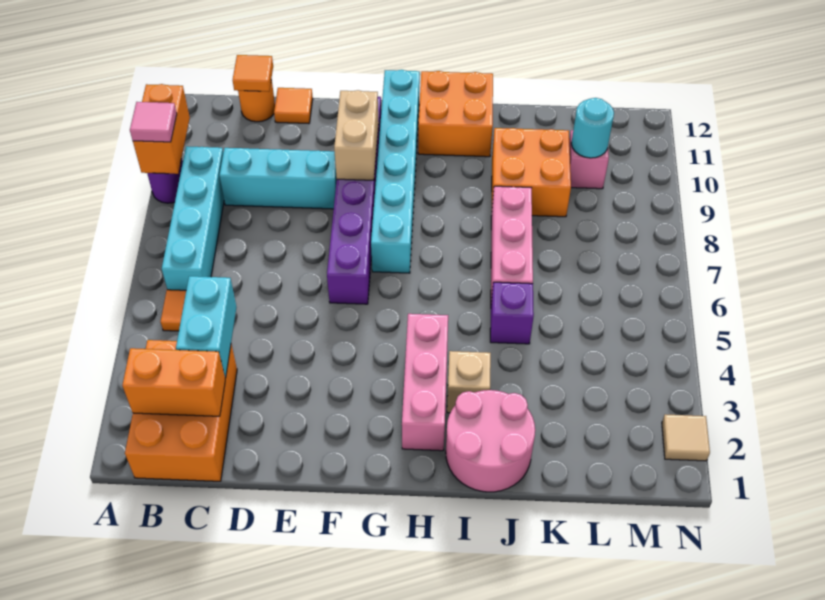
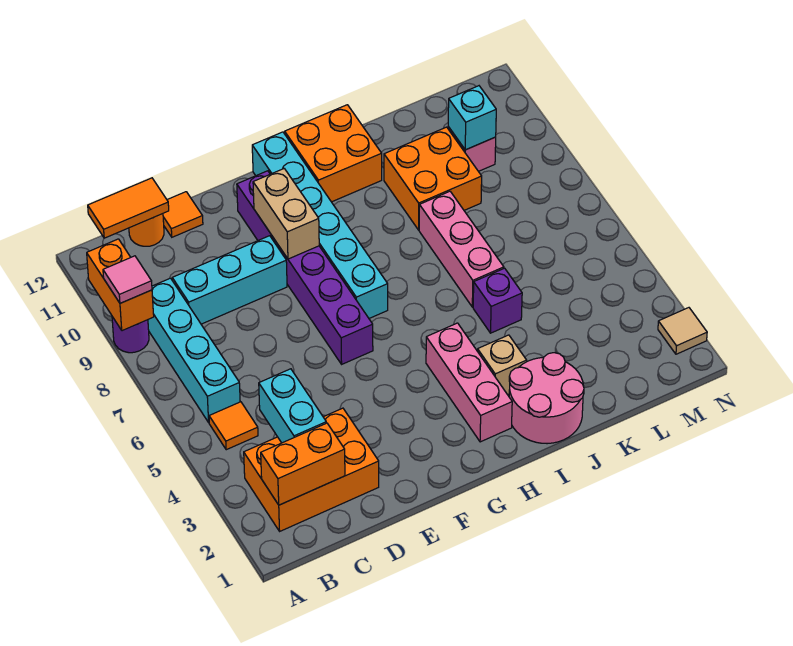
orange 2x3 brick [125,340,237,481] -> orange 2x3 brick turned to [244,408,379,531]
orange 1x1 tile [233,55,273,92] -> orange 1x2 tile [88,178,169,238]
cyan 1x1 round brick [571,98,614,158] -> cyan 1x1 brick [448,86,496,150]

